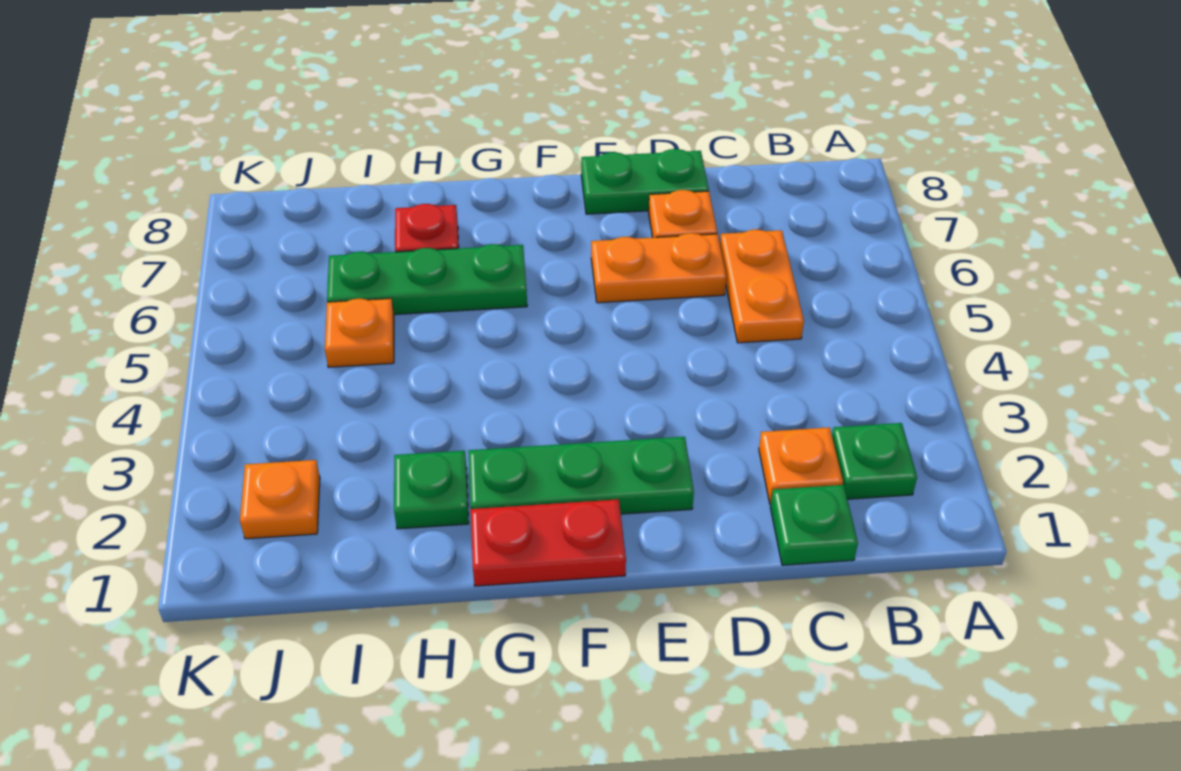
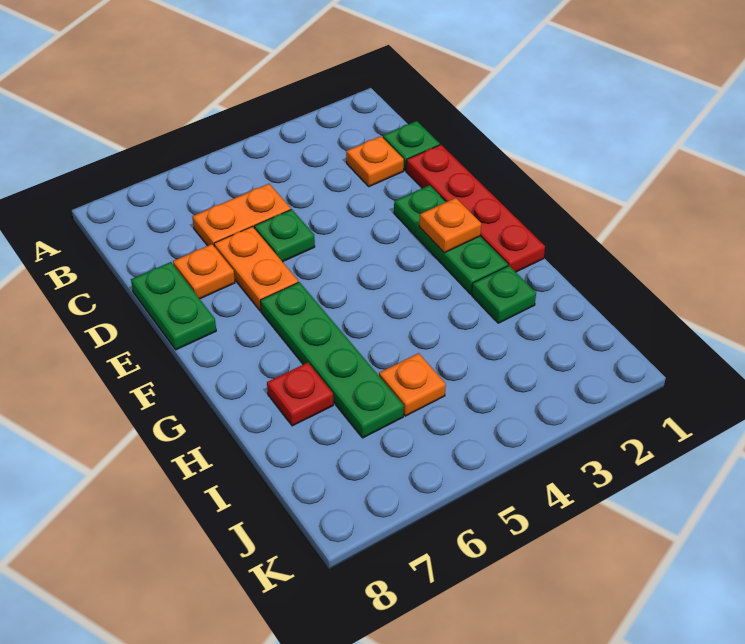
green 1x1 plate [832,423,917,499] -> green 1x1 plate moved to [254,209,315,262]
red 1x2 plate [471,499,626,586] -> red 1x4 plate [406,145,545,272]
green 1x3 plate [327,244,527,315] -> green 1x4 plate [260,282,404,438]
orange 1x1 plate [240,460,320,539] -> orange 1x1 plate moved to [419,198,481,253]

